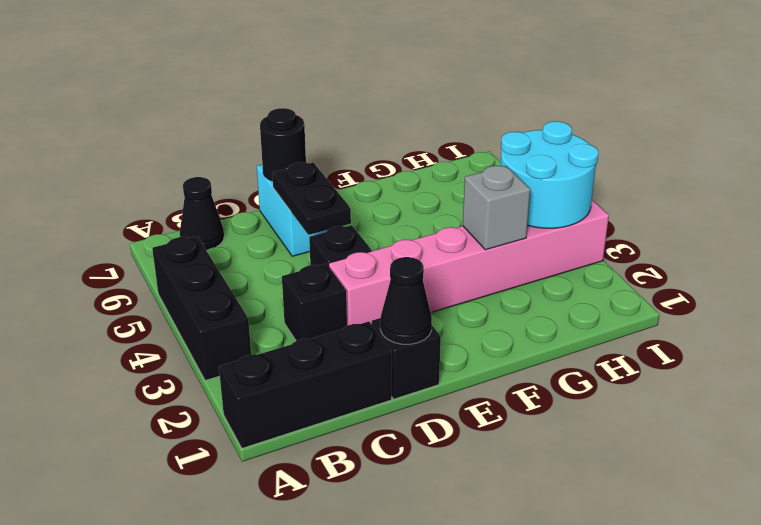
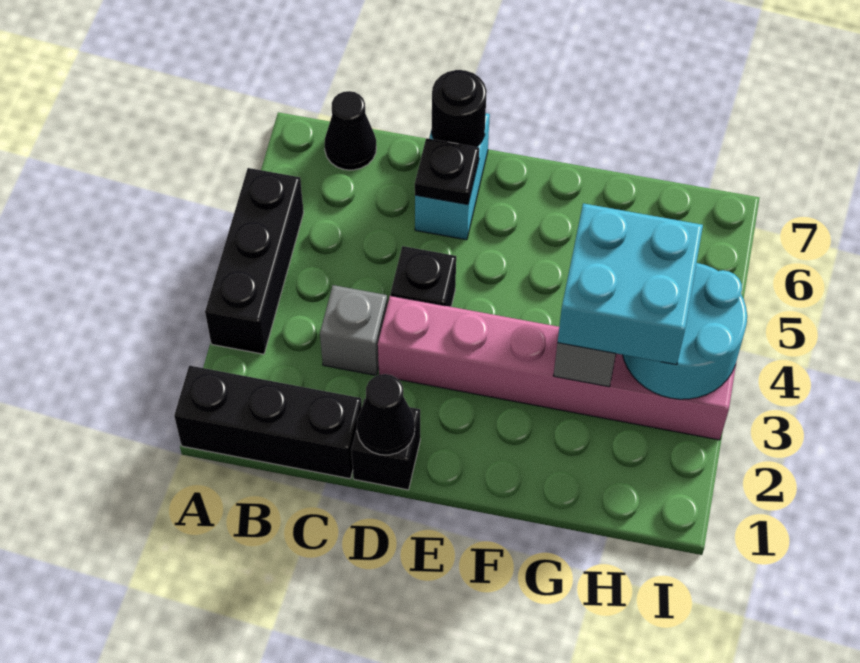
black 1x1 brick [282,264,347,341] -> grey 1x1 brick [320,285,387,375]
black 1x2 plate [272,162,351,235] -> black 1x1 plate [415,138,479,205]
none -> cyan 2x2 brick [558,203,703,365]

